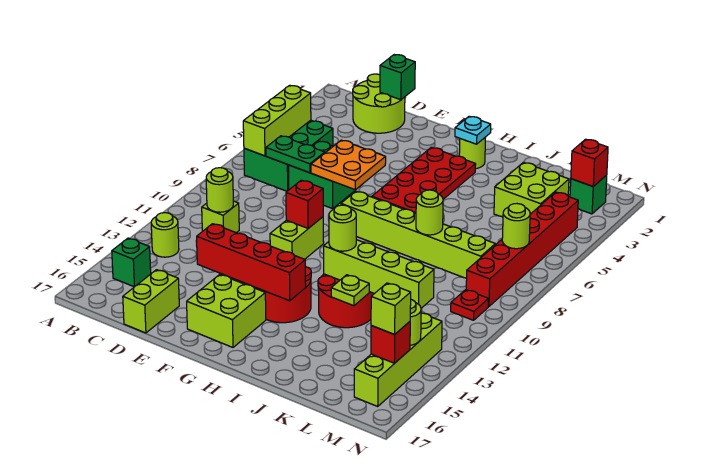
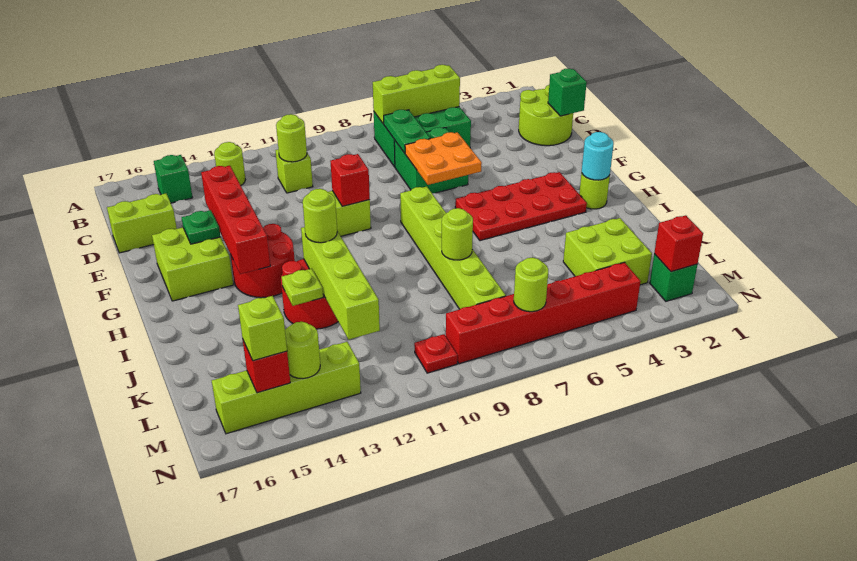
none -> green 1x1 plate [182,210,220,244]
cyan 1x1 plate [455,116,491,144] -> cyan 1x1 round brick [582,132,614,180]

